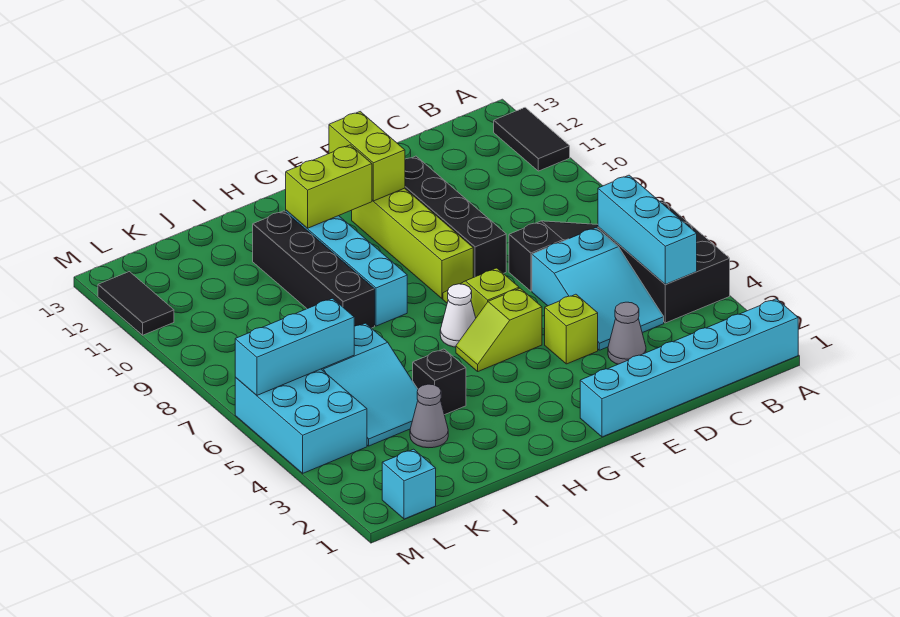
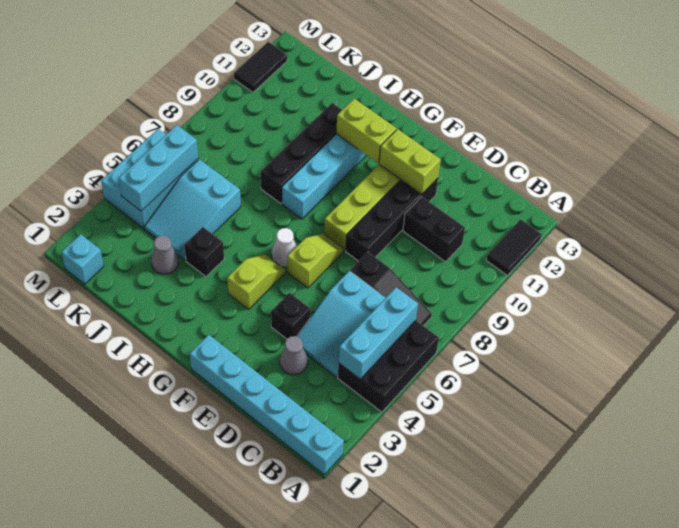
none -> black 1x2 brick [403,197,465,262]
lime 1x1 brick [545,294,598,364] -> black 1x1 brick [271,293,311,339]
lime 1x2 slope [456,288,542,371] -> lime 1x2 slope turned to [227,255,286,309]
lime 1x2 brick [329,112,405,201] -> lime 1x2 brick turned to [379,129,441,194]
cyan 1x3 brick [235,298,354,395] -> cyan 1x3 brick turned to [119,125,198,211]

